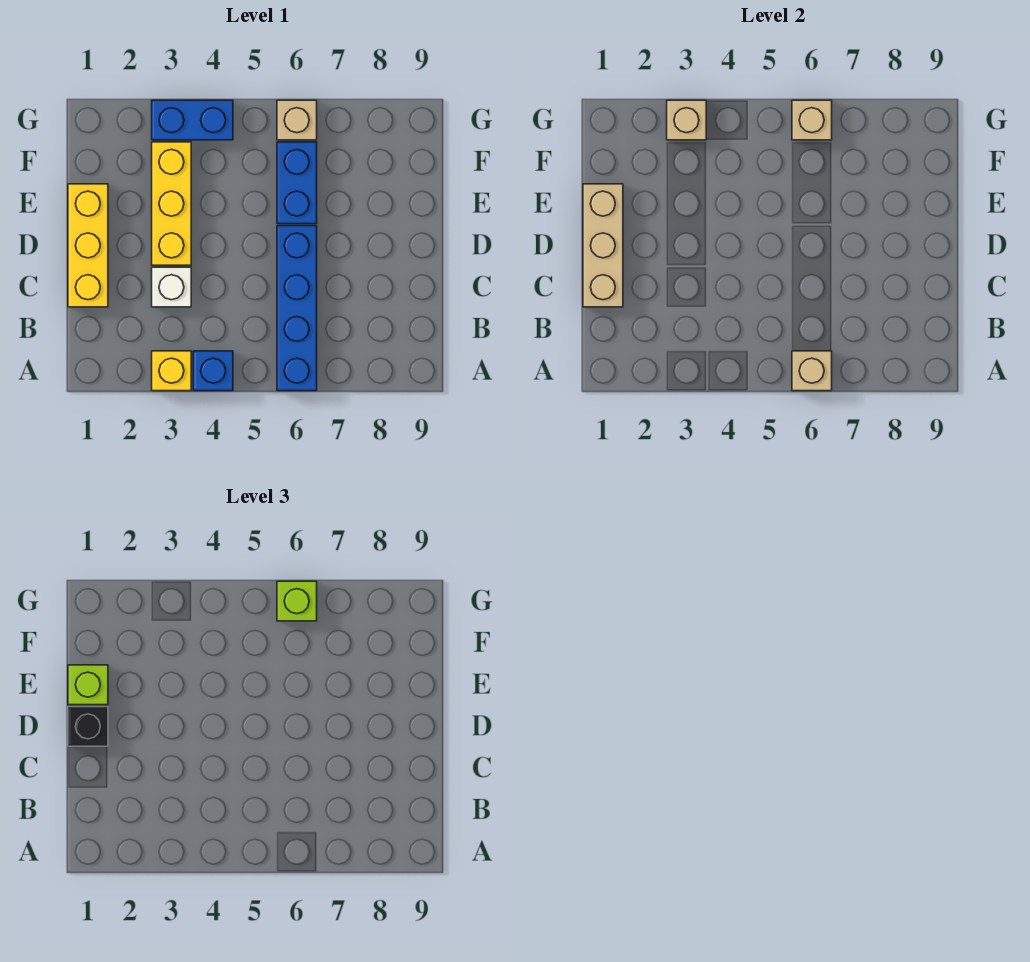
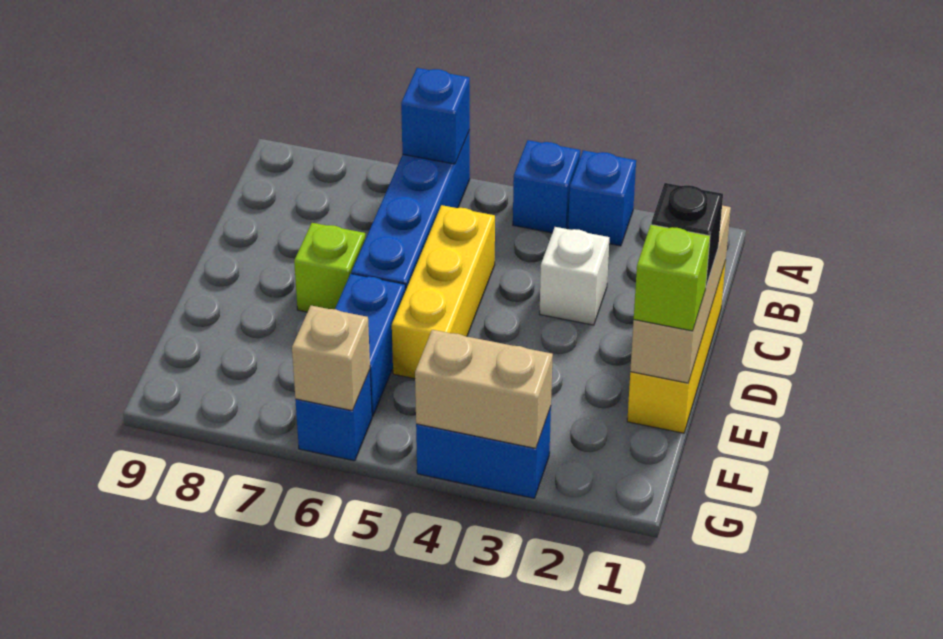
yellow 1x1 brick [152,351,191,391] -> blue 1x1 brick [568,150,636,246]
tan 1x1 brick [792,351,832,391] -> blue 1x1 brick [401,68,470,164]
yellow 1x3 brick [152,142,191,265] -> yellow 1x3 brick moved to [392,205,495,379]
tan 1x1 brick [667,100,706,140] -> tan 1x2 brick [415,330,553,448]
tan 1x1 brick [277,100,317,140] -> blue 1x1 brick [295,370,372,461]
lime 1x1 brick [277,581,317,621] -> lime 1x1 brick moved to [294,223,366,312]

